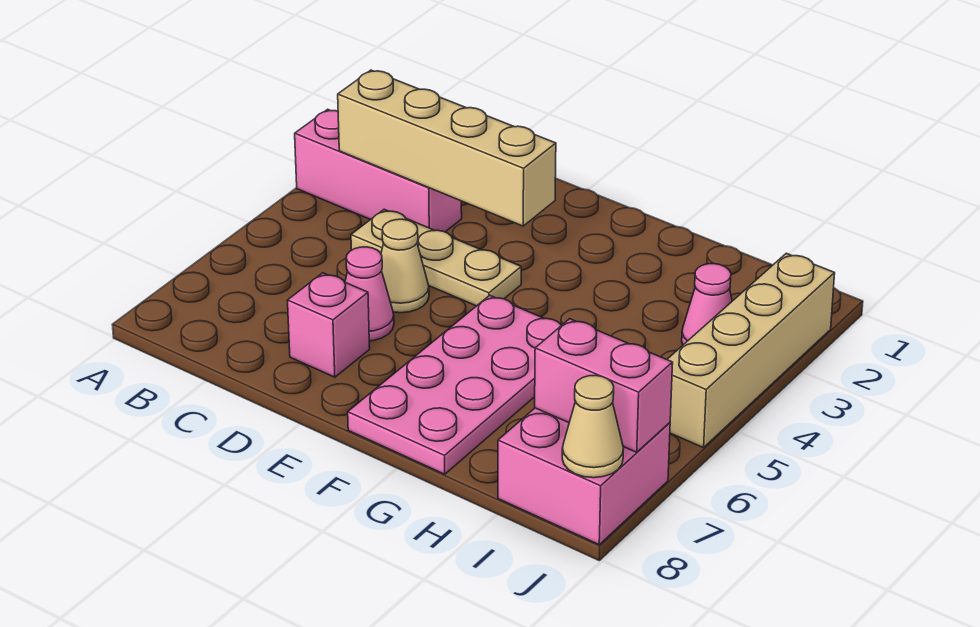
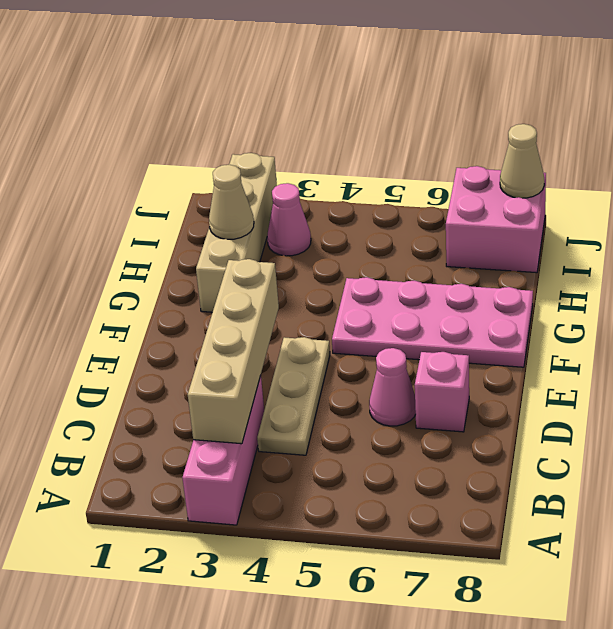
tan 1x1 cone [381,219,429,313] -> tan 1x1 cone moved to [209,165,254,239]
pink 1x2 brick [535,319,673,452] -> none
tan 1x4 brick [667,253,835,448] -> tan 1x4 brick turned to [196,153,277,312]

